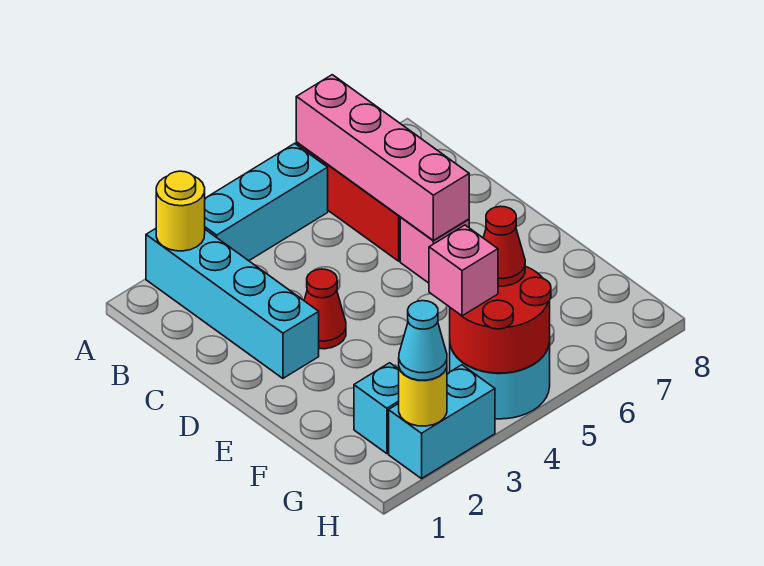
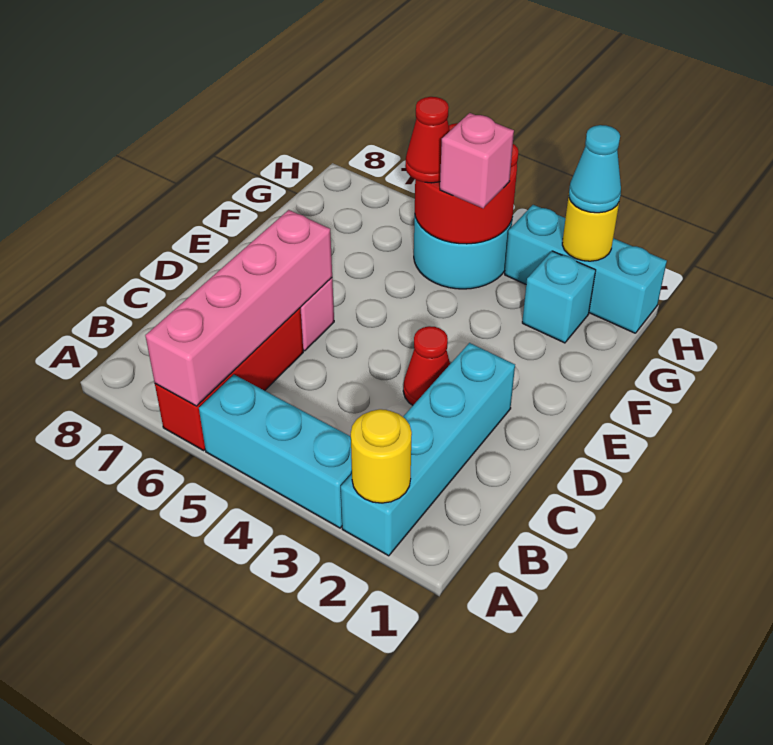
cyan 1x2 brick [389,365,495,479] -> cyan 1x3 brick [505,205,667,333]

